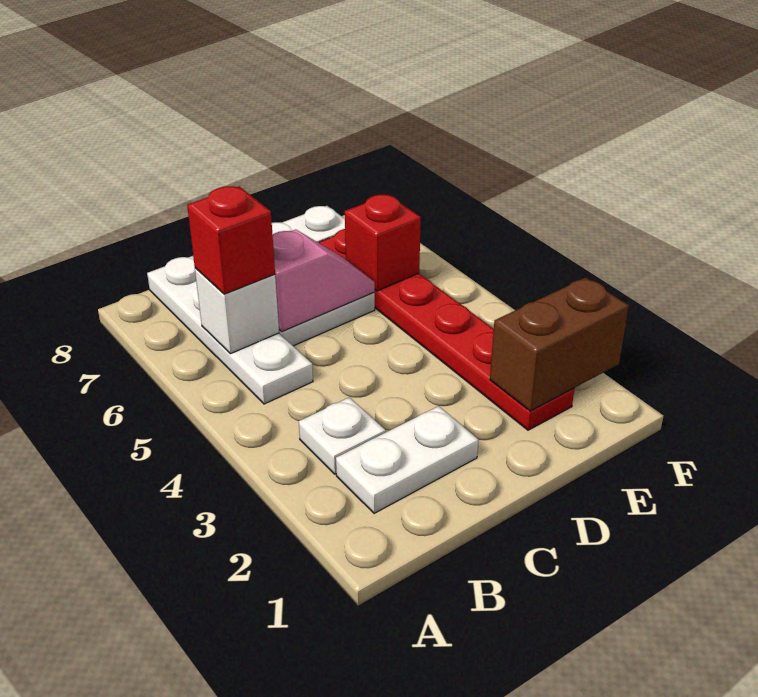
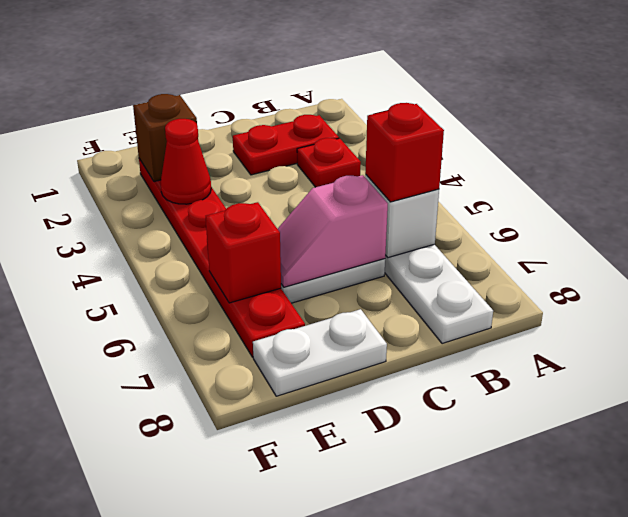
white 1x2 plate [336,406,478,513] -> red 1x2 plate [233,115,339,175]
white 1x1 plate [299,397,386,474] -> red 1x1 plate [297,138,361,187]
brown 1x2 brick [490,277,629,411] -> brown 1x1 brick [133,94,197,182]
none -> red 1x1 cone [161,119,211,204]

